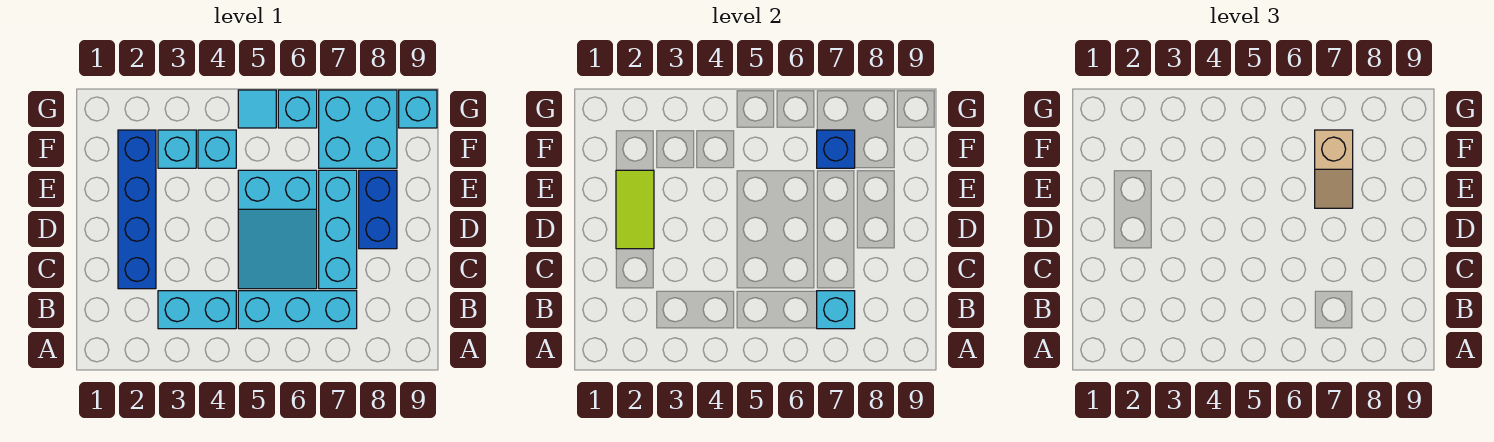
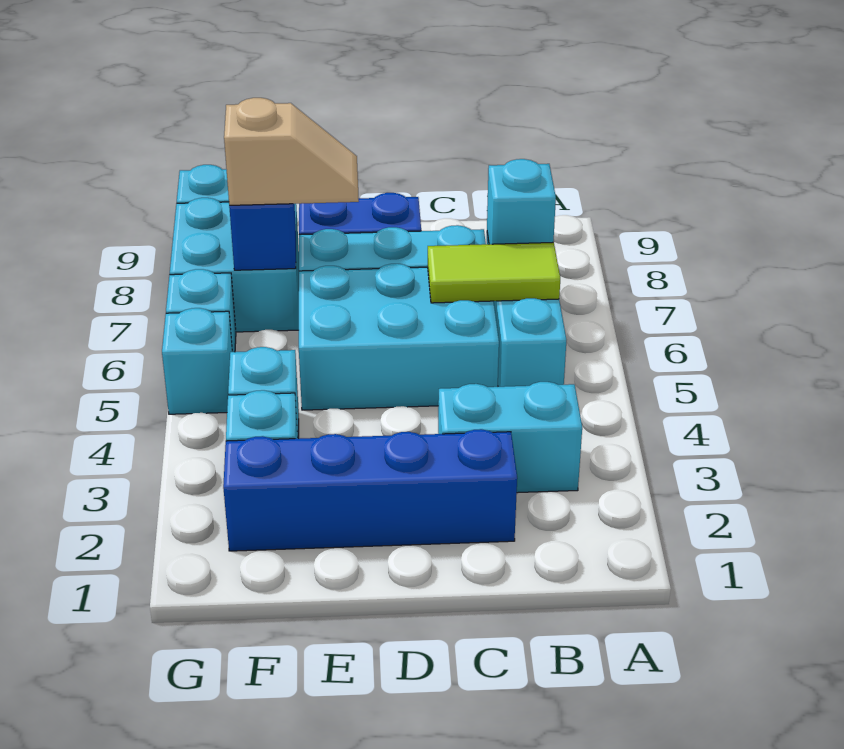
cyan 1x2 brick [158,291,236,329] -> cyan 1x2 brick turned to [438,382,582,493]
cyan 2x3 slope [238,170,317,289] -> cyan 2x3 brick [299,264,499,410]
lime 1x2 tile [616,170,654,249] -> lime 1x2 tile moved to [428,242,560,303]
cyan 1x1 tile [238,90,276,128] -> cyan 1x1 brick [162,308,232,414]

